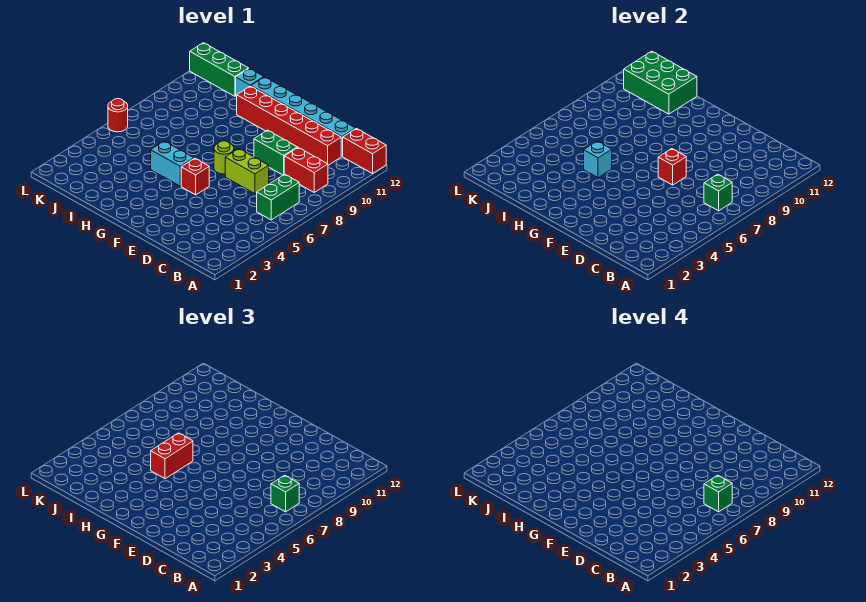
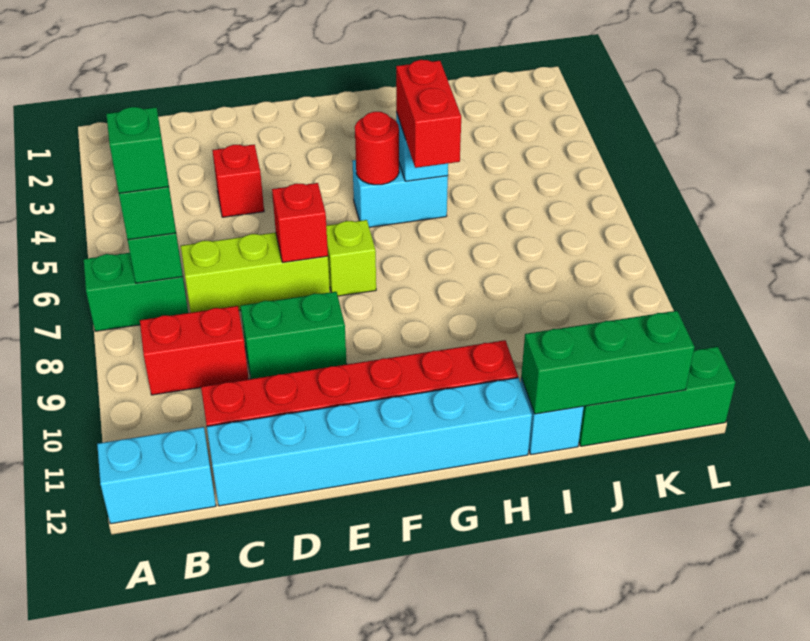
red 1x2 brick [343,129,386,174] -> cyan 1x2 brick [97,427,216,524]
green 1x2 brick [257,174,299,220] -> green 1x2 brick turned to [84,253,188,331]
lime 1x2 brick [225,149,269,194] -> lime 1x3 brick [181,232,330,313]
red 1x1 brick [181,158,209,195] -> red 1x1 brick moved to [212,145,264,217]
lime 1x1 round brick [214,141,234,174] -> lime 1x1 brick [326,220,376,296]
green 2x3 brick [624,51,697,114] -> green 1x3 brick [521,311,695,414]
red 1x1 round brick [108,99,128,132] -> red 1x1 round brick moved to [355,112,399,185]

